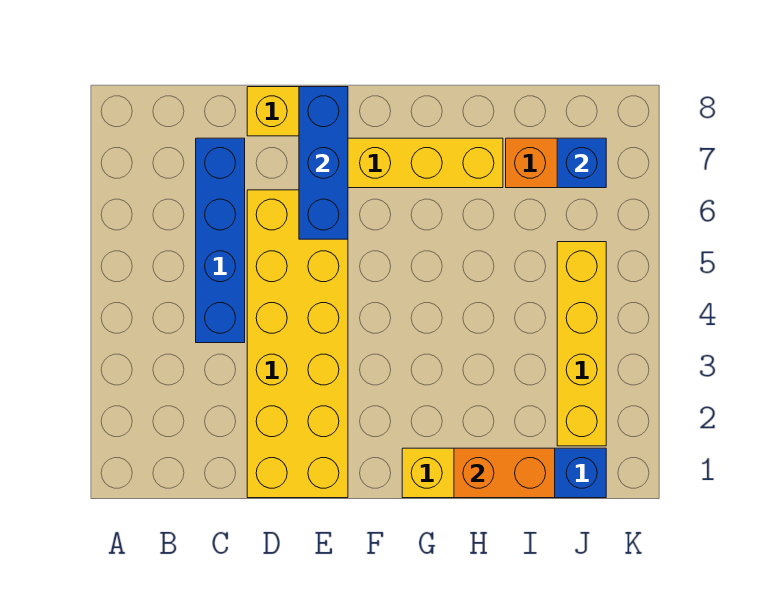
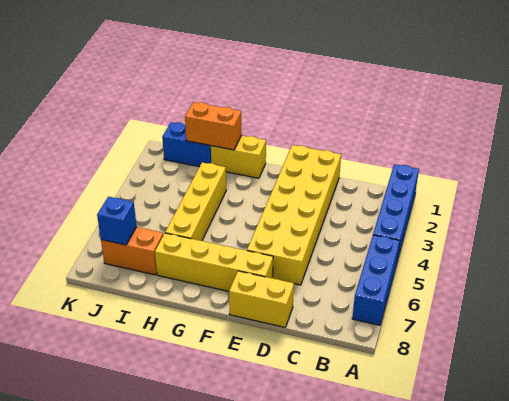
blue 1x4 brick [196,138,245,343] -> blue 1x4 brick moved to [373,164,419,260]
blue 1x3 brick [299,87,348,239] -> blue 1x3 brick moved to [352,235,400,325]
yellow 1x4 brick [557,242,606,446] -> yellow 1x4 brick moved to [165,163,226,241]

